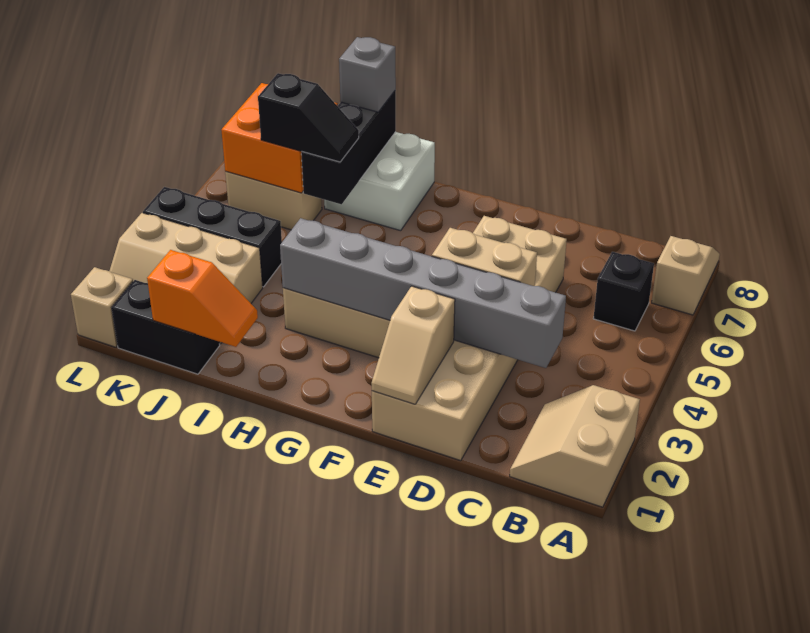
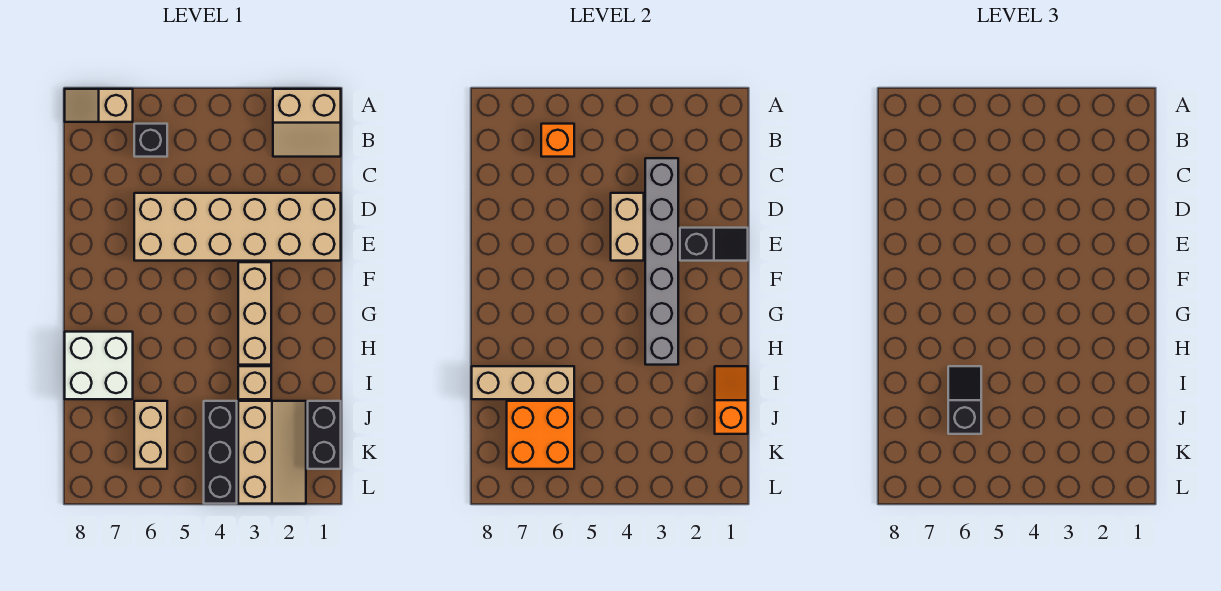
none -> orange 1x1 brick [541,124,574,157]
tan 1x2 slope [371,286,455,404] -> black 1x2 slope [680,228,748,261]
black 1x3 brick [301,90,396,204] -> tan 1x3 brick [472,366,574,399]
grey 1x1 brick [339,37,396,112] -> none
tan 1x1 brick [71,267,133,347] -> tan 1x1 brick moved to [238,366,271,399]

